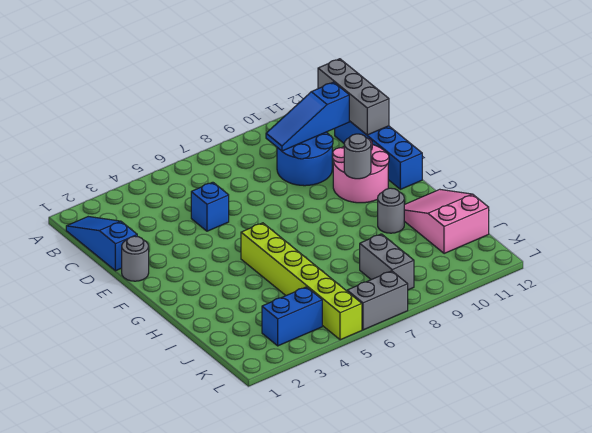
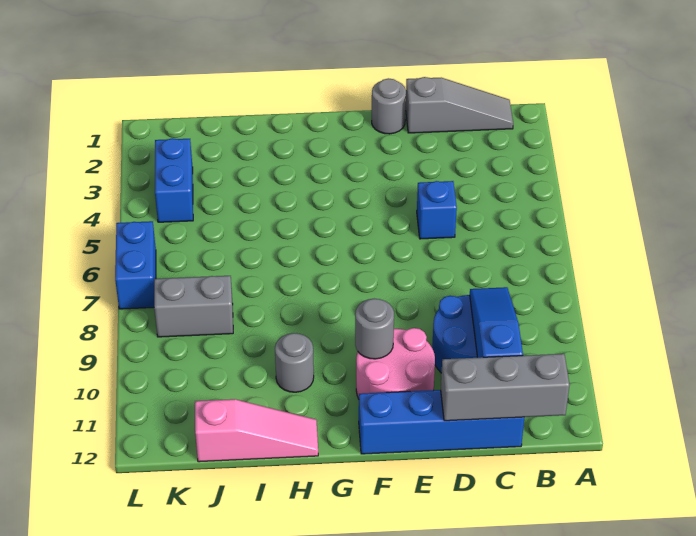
blue 1x3 slope [66,217,137,271] -> grey 1x3 slope [406,77,513,133]
lime 1x6 brick [241,223,362,340] -> none
pink 2x3 slope [404,189,489,254] -> pink 1x3 slope [195,399,318,462]
grey 1x2 brick [347,271,408,330] -> blue 1x2 brick [115,221,156,309]

